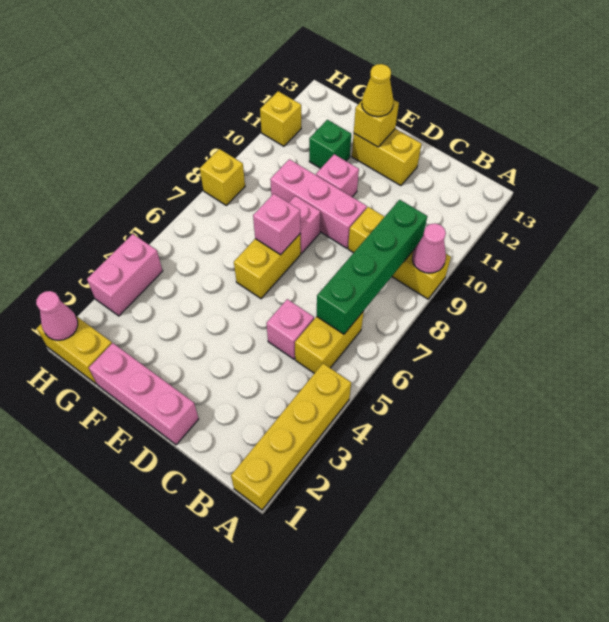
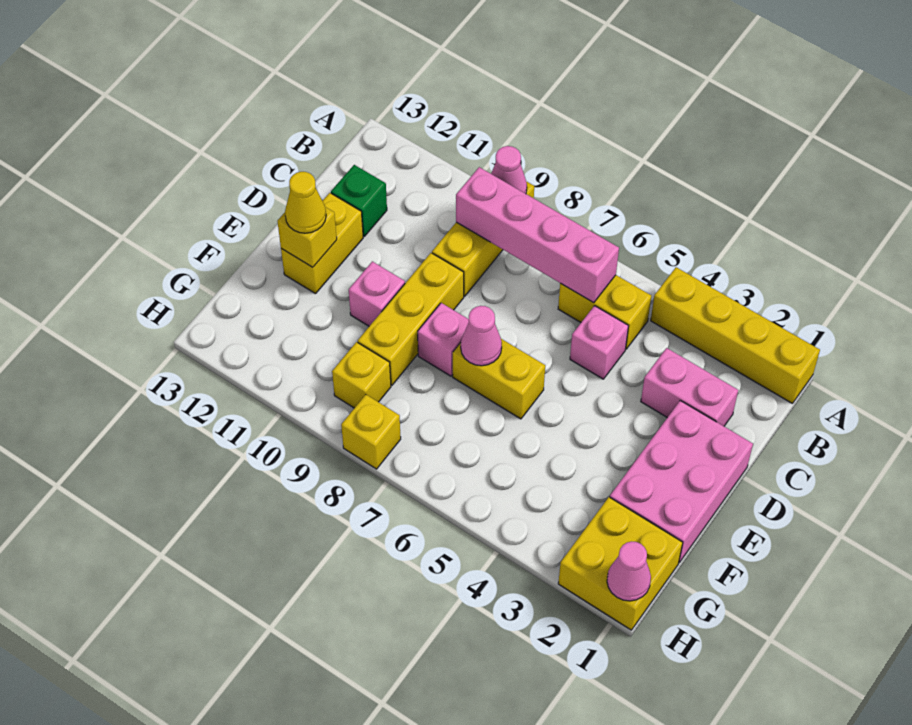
green 1x4 brick [317,200,427,334] -> pink 1x4 brick [456,167,619,303]
pink 1x3 brick [89,343,199,445] -> pink 2x3 brick [610,401,753,563]
pink 1x3 brick [270,159,367,248] -> yellow 1x3 brick [358,253,464,385]
pink 1x1 brick [253,194,300,255] -> pink 1x1 cone [461,306,502,366]
green 1x1 brick [309,120,351,168] -> green 1x1 brick moved to [331,165,387,236]
yellow 1x2 brick [37,316,112,384] -> yellow 2x2 brick [558,497,683,630]
pink 1x2 brick [87,234,163,316] -> pink 1x2 brick moved to [641,348,738,426]
yellow 1x1 brick [260,91,301,146] -> yellow 1x1 brick moved to [332,342,391,408]

